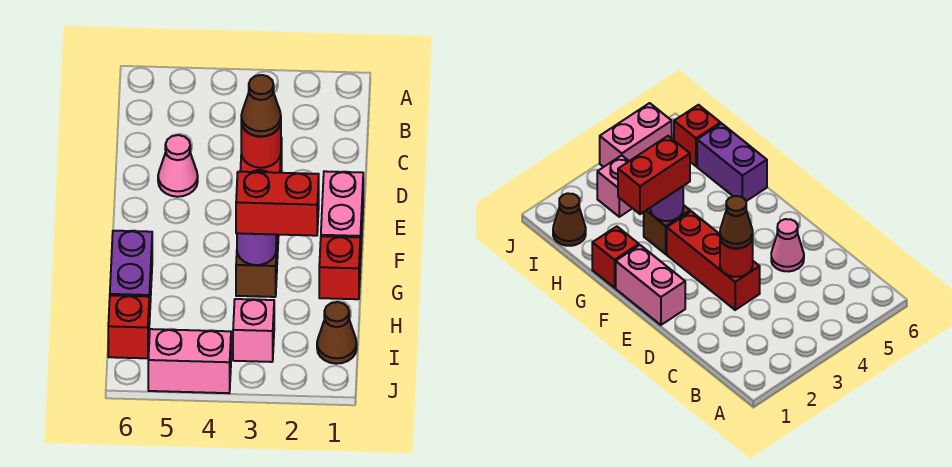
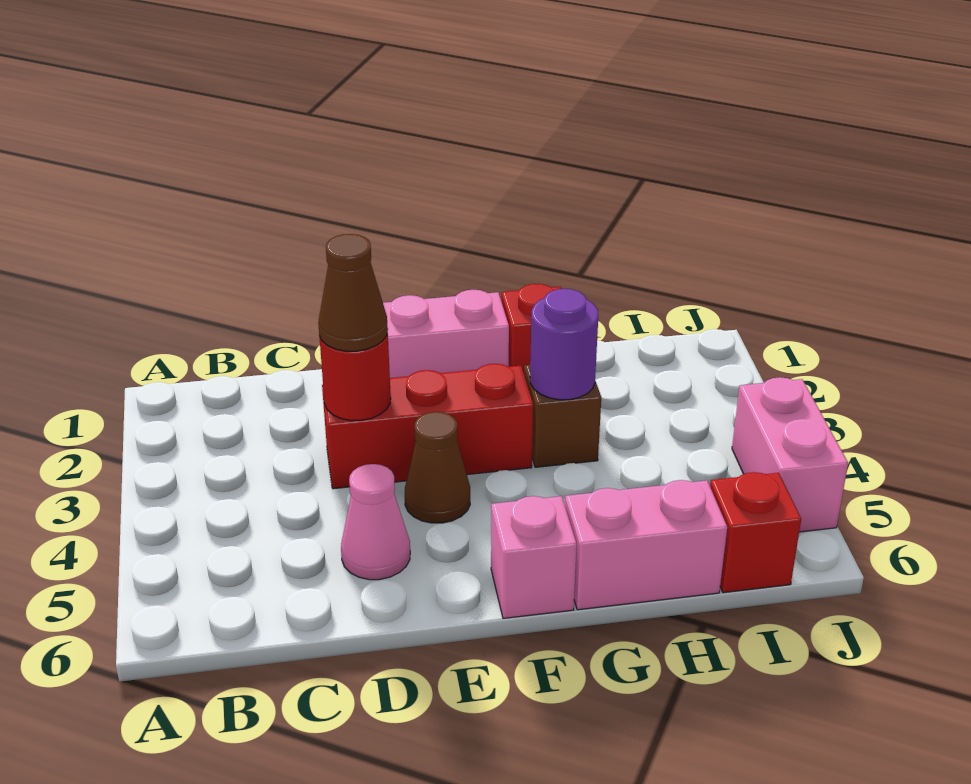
red 1x2 brick [236,172,319,236] -> none
purple 1x2 brick [110,231,152,324] -> pink 1x2 brick [565,480,727,610]
brown 1x1 cone [317,302,357,364] -> brown 1x1 cone moved to [405,412,470,523]
pink 1x1 brick [233,299,274,362] -> pink 1x1 brick moved to [491,496,577,618]

